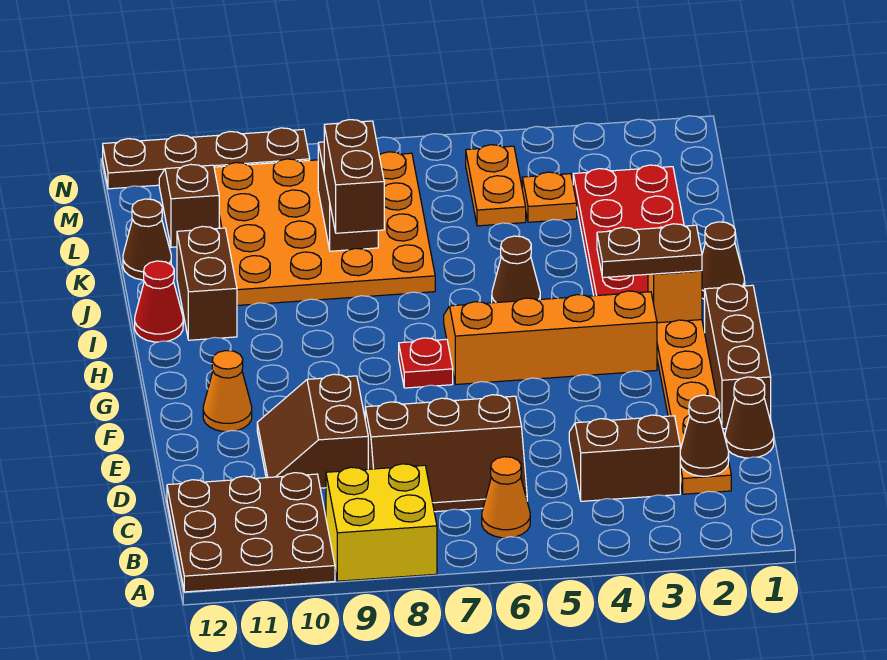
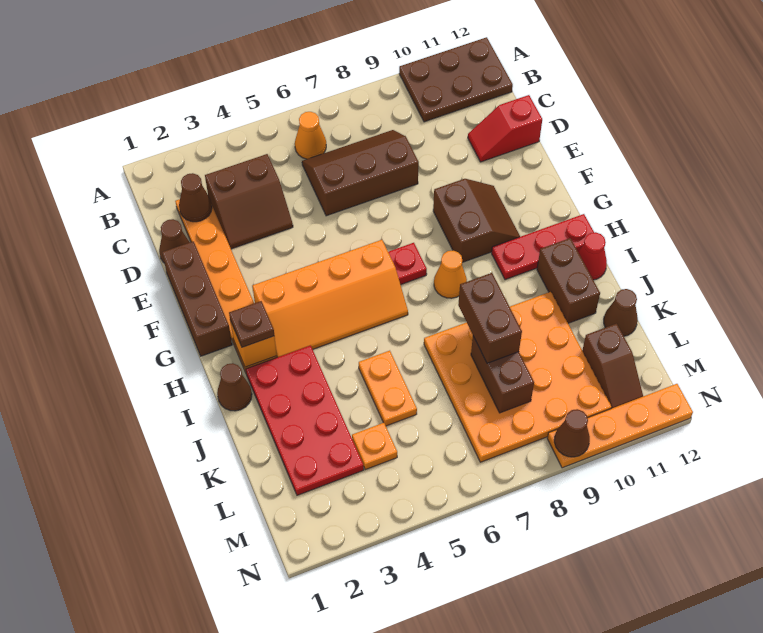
yellow 2x2 brick [326,464,437,581] -> none
brown 3x3 plate [167,473,335,592] -> brown 2x3 plate [399,37,513,122]
brown 2x2 slope [257,374,368,488] -> brown 2x2 slope moved to [433,179,520,262]
none -> red 1x2 slope [468,95,542,162]
orange 1x1 cone [203,351,252,432] -> orange 1x1 cone moved to [434,251,467,298]
brown 1x2 plate [597,224,702,278] -> brown 1x1 plate [229,301,274,347]
none -> red 1x3 plate [492,214,594,280]
brown 1x1 cone [492,236,540,303] -> brown 1x1 cone moved to [554,409,590,457]
orange 1x2 plate [466,145,526,226] -> orange 1x2 plate moved to [359,351,417,426]
brown 1x4 plate [103,128,310,189] -> orange 1x4 plate [547,384,693,468]

